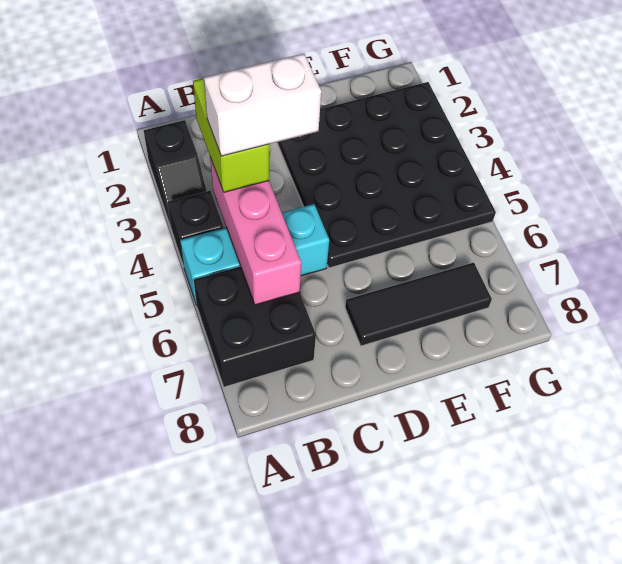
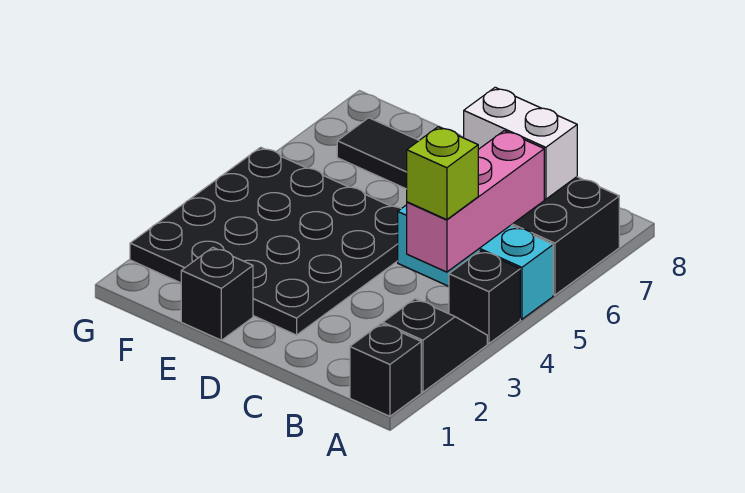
none -> black 1x1 brick [350,324,421,416]
lime 1x2 brick [193,78,269,192] -> lime 1x1 brick [407,127,478,220]
white 1x2 brick [204,53,321,156] -> white 1x2 brick moved to [464,87,577,199]
none -> black 1x1 brick [181,248,253,340]

